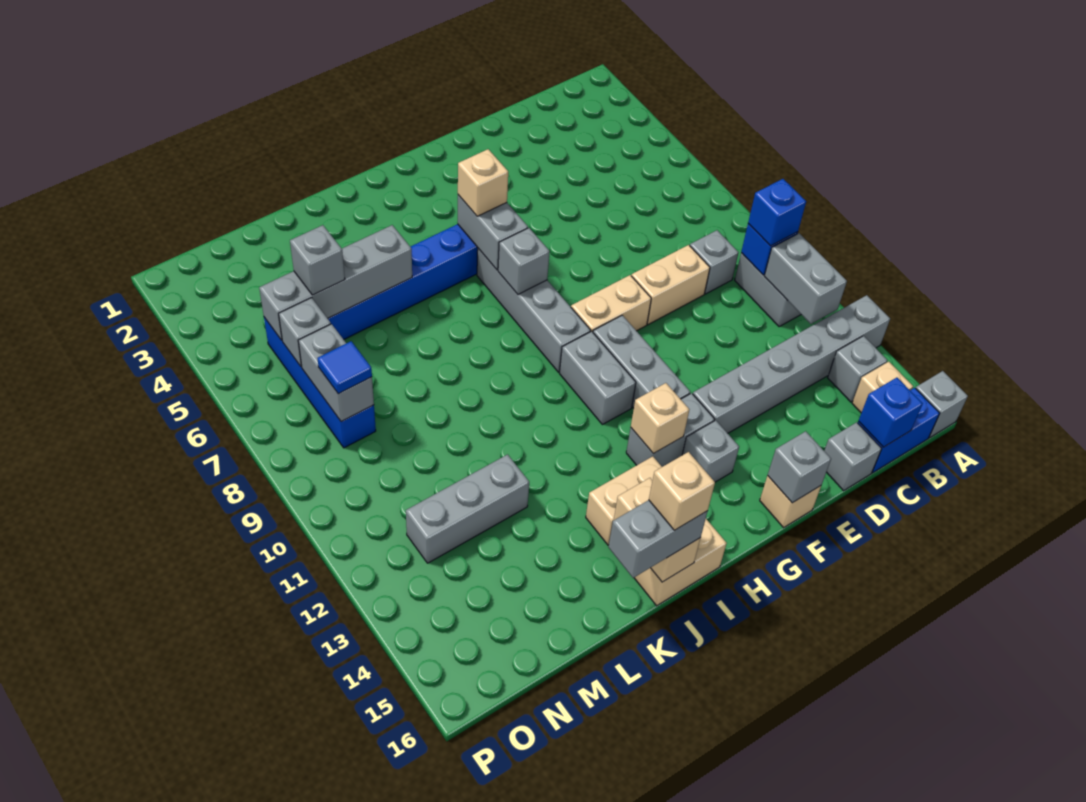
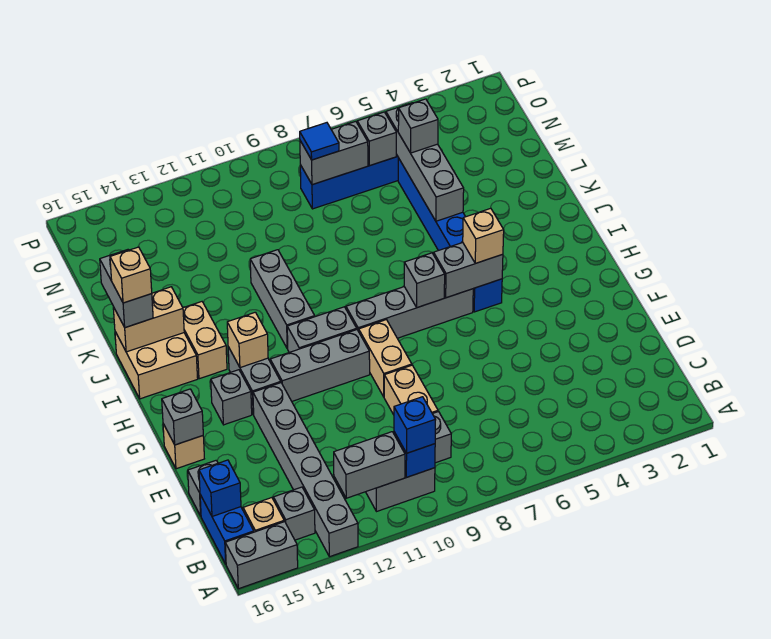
grey 1x1 brick [916,371,968,438] -> grey 1x2 brick [225,522,298,589]
grey 1x3 brick [406,455,529,563] -> grey 1x3 brick moved to [250,250,315,349]

